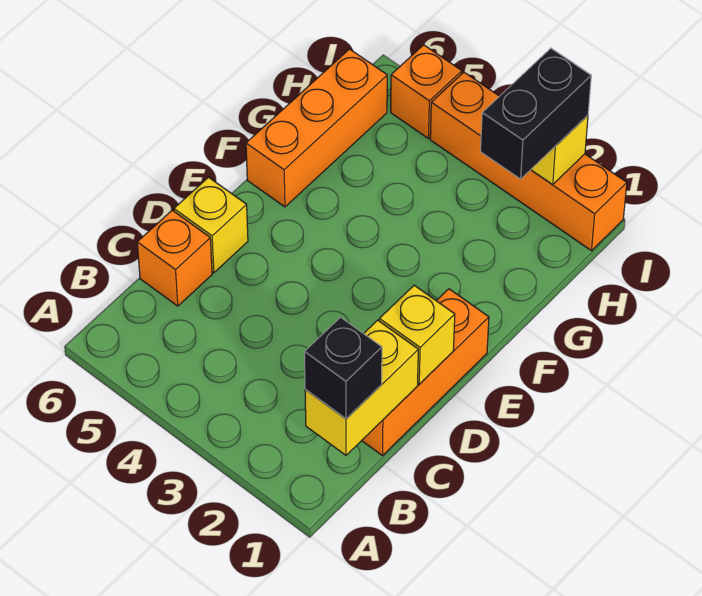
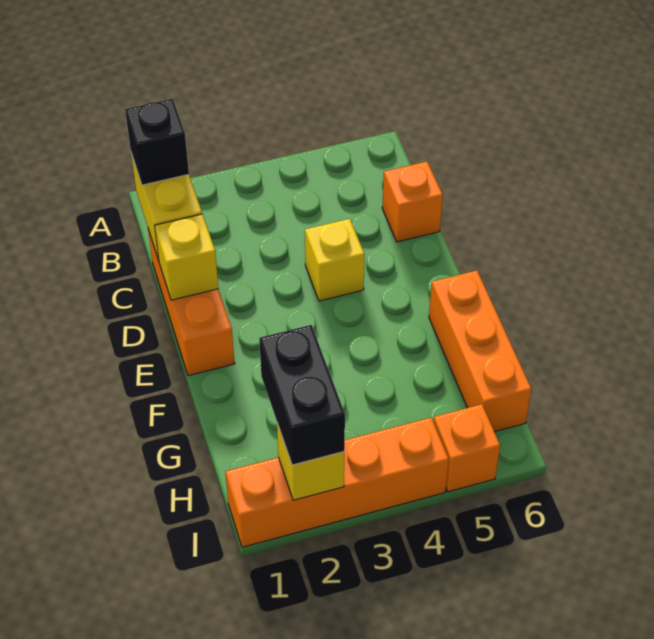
yellow 1x1 brick [174,177,248,273] -> yellow 1x1 brick moved to [305,219,364,301]

